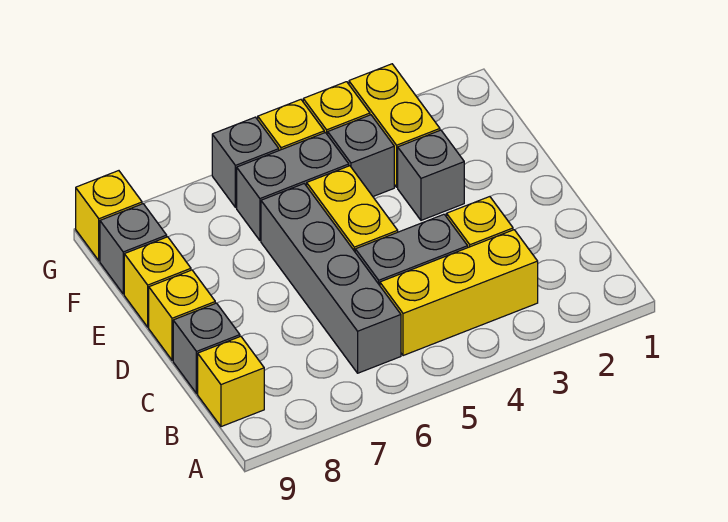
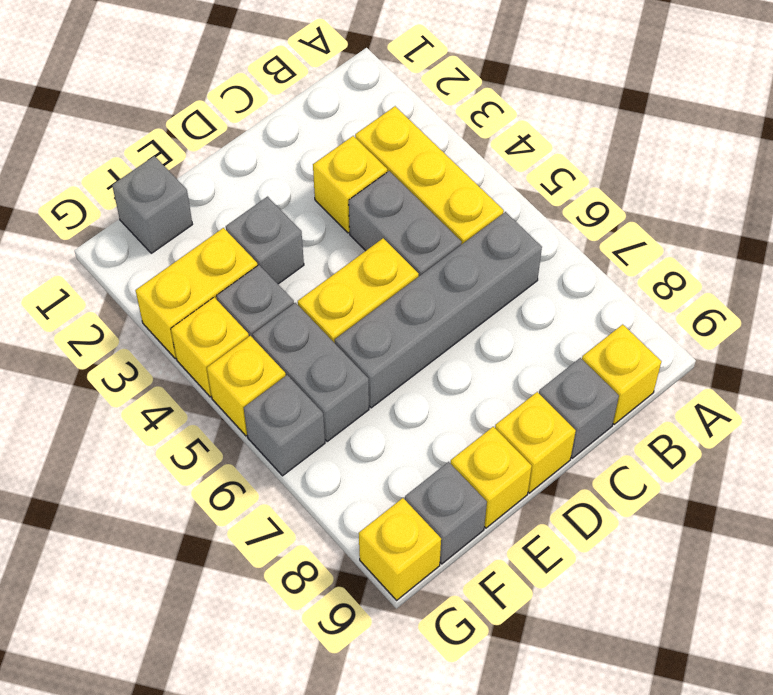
none -> grey 1x1 brick [112,156,193,253]

